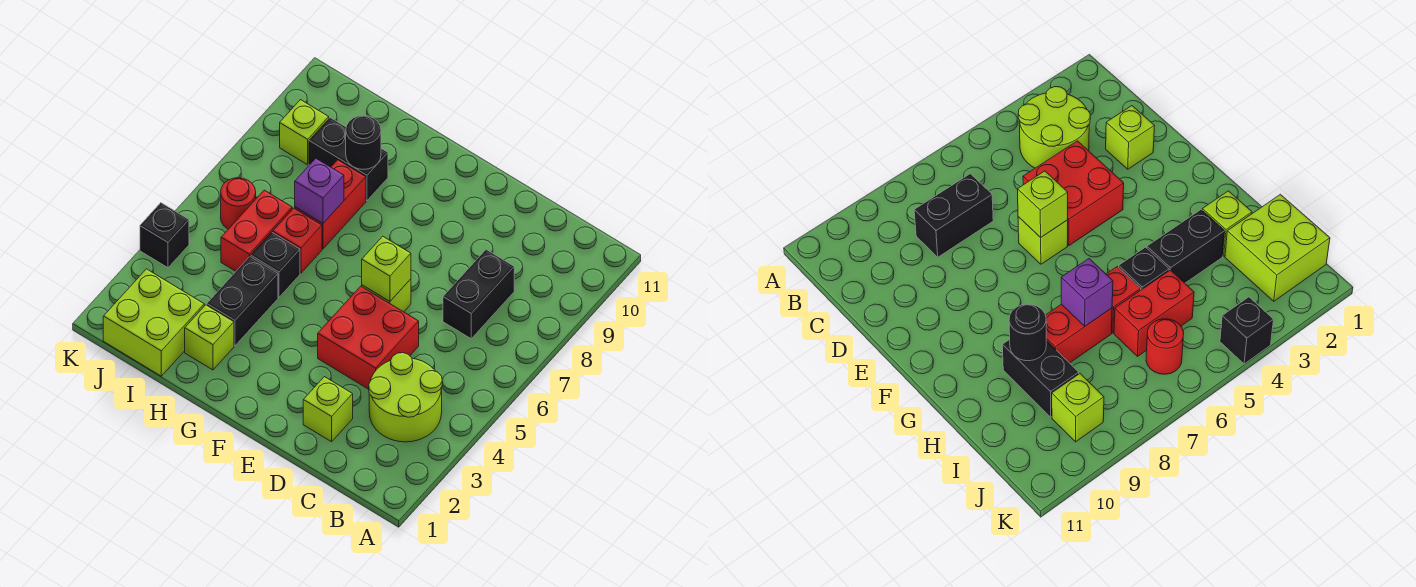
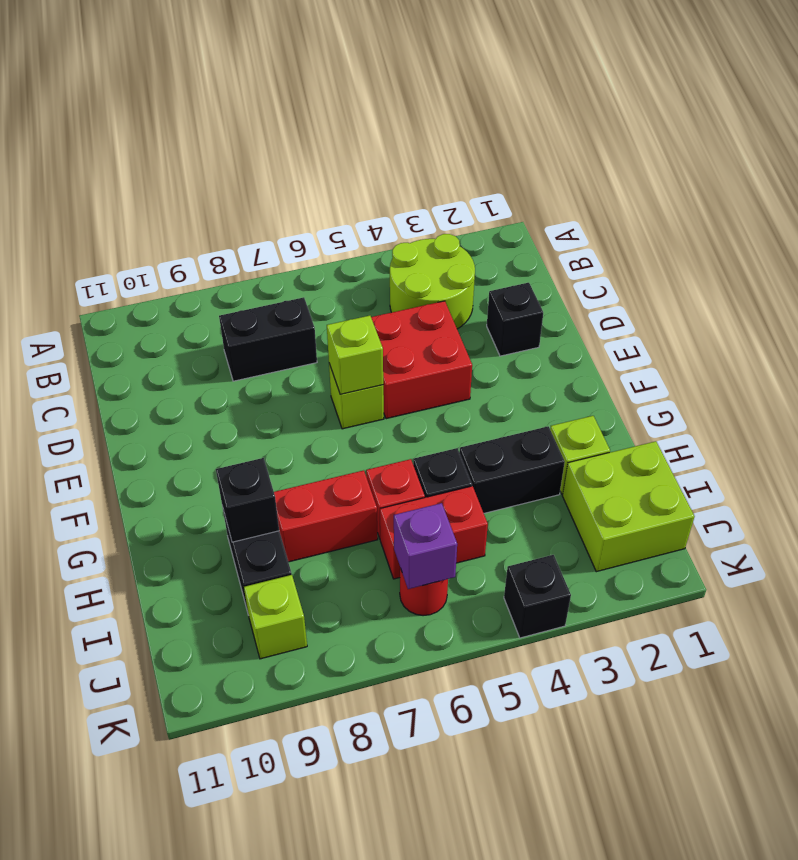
lime 1x1 brick [303,377,353,442] -> black 1x1 brick [487,283,543,356]
purple 1x1 brick [295,158,344,223] -> purple 1x1 brick moved to [394,503,457,589]
black 1x1 round brick [346,115,381,169] -> black 1x1 brick [216,458,279,542]

